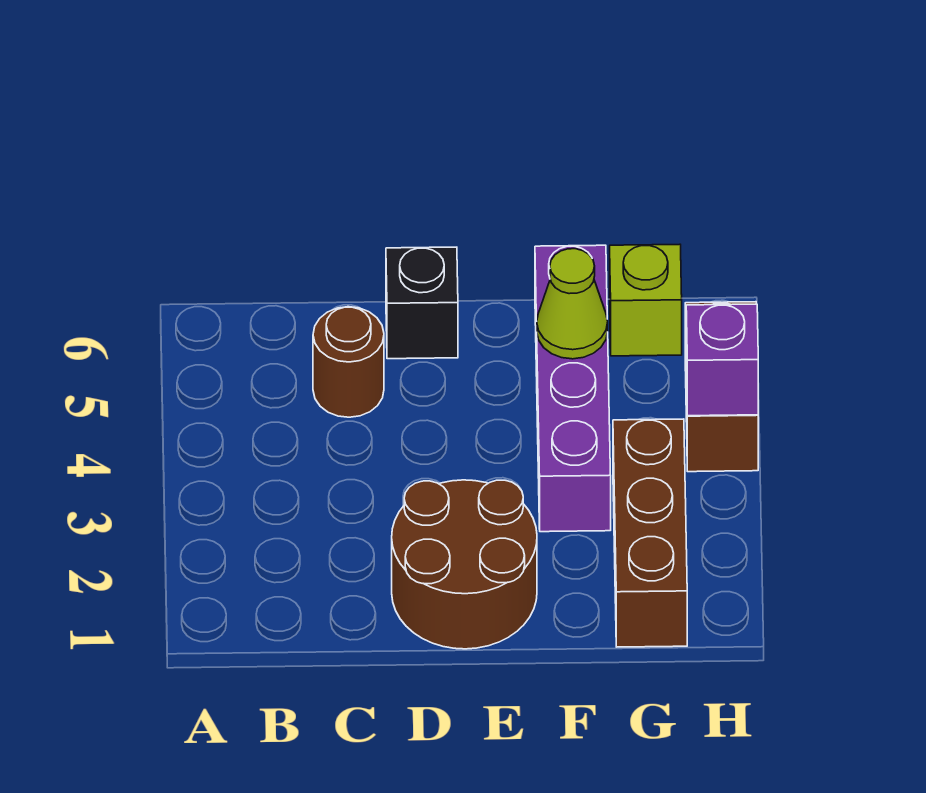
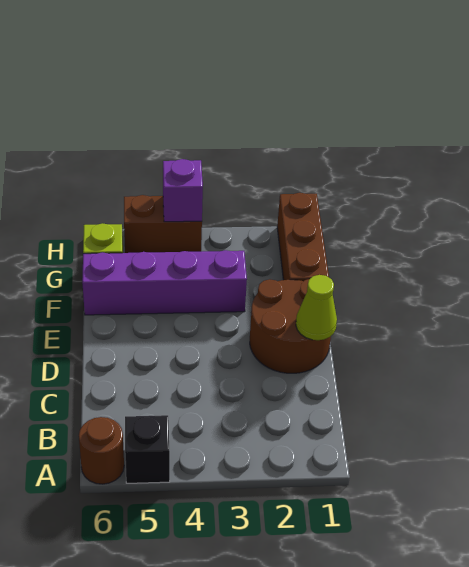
brown 1x1 round brick [313,307,384,417] -> brown 1x1 round brick moved to [79,417,124,484]
black 1x1 brick [386,247,458,359] -> black 1x1 brick moved to [125,415,170,483]
lime 1x1 cone [537,249,608,359] -> lime 1x1 cone moved to [296,275,337,340]
brown 1x3 brick [613,419,687,647] -> brown 1x3 brick turned to [277,193,329,281]

